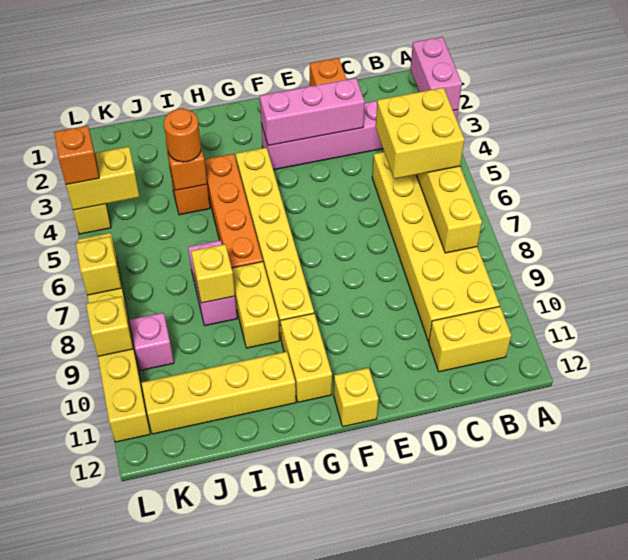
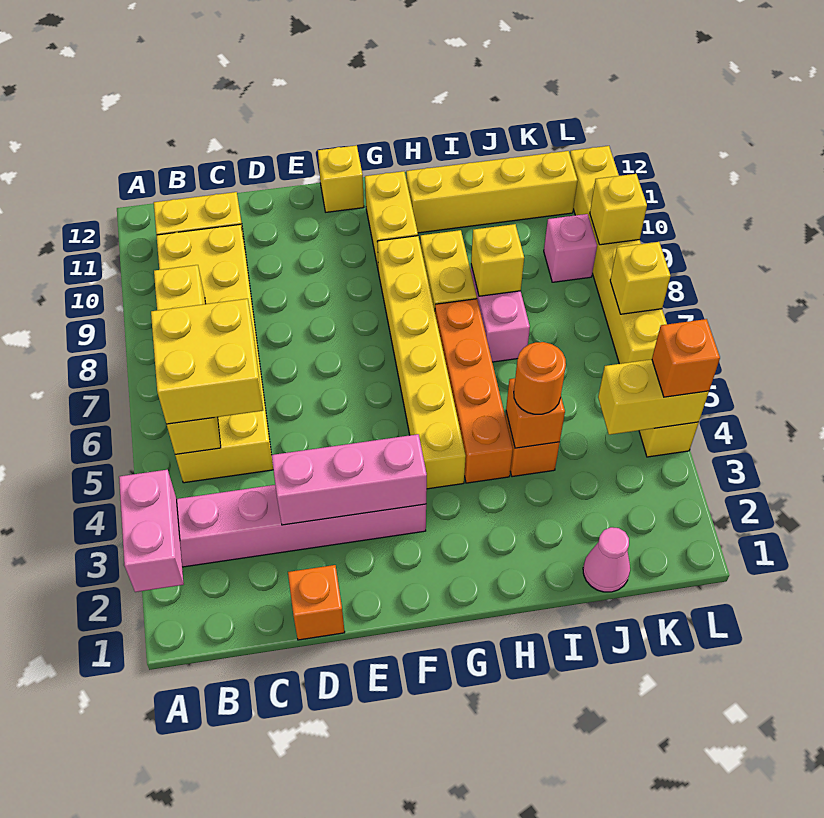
none -> pink 1x1 cone [583,527,630,592]

